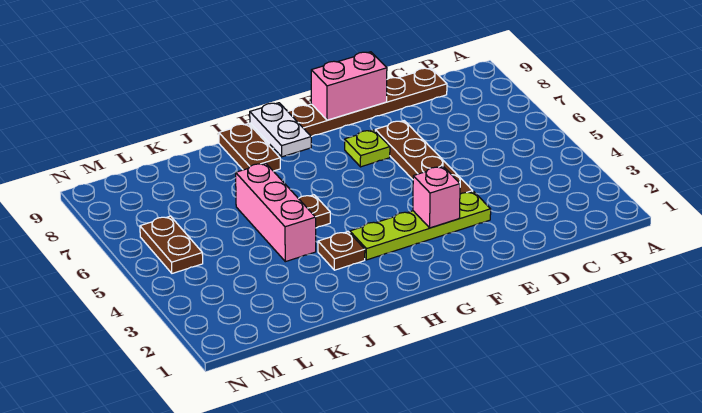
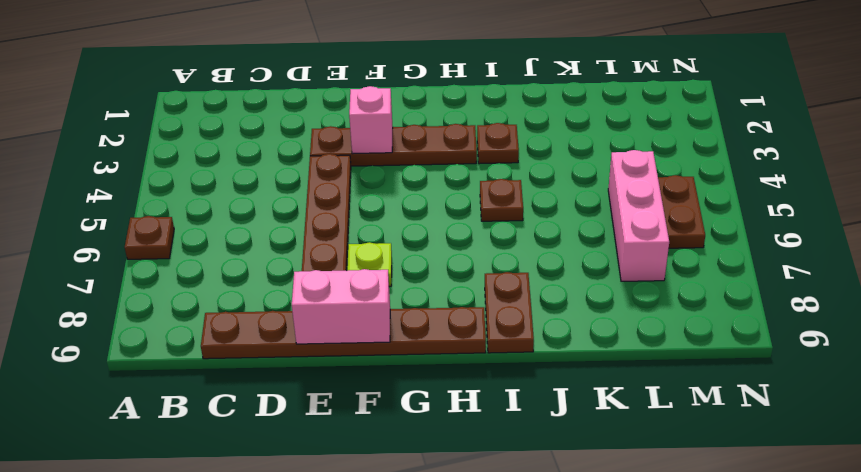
none -> brown 1x1 plate [125,216,174,259]
lime 1x4 plate [350,192,491,260] -> brown 1x4 plate [310,124,477,166]
white 1x2 plate [250,103,311,157] -> none
pink 1x3 brick [236,163,316,262] -> pink 1x3 brick moved to [608,150,669,281]

